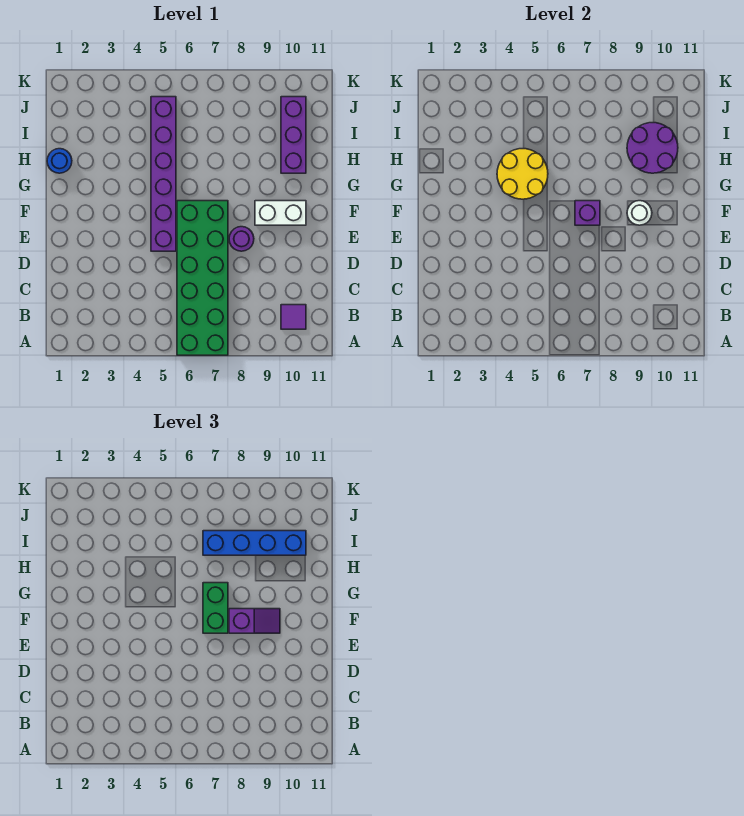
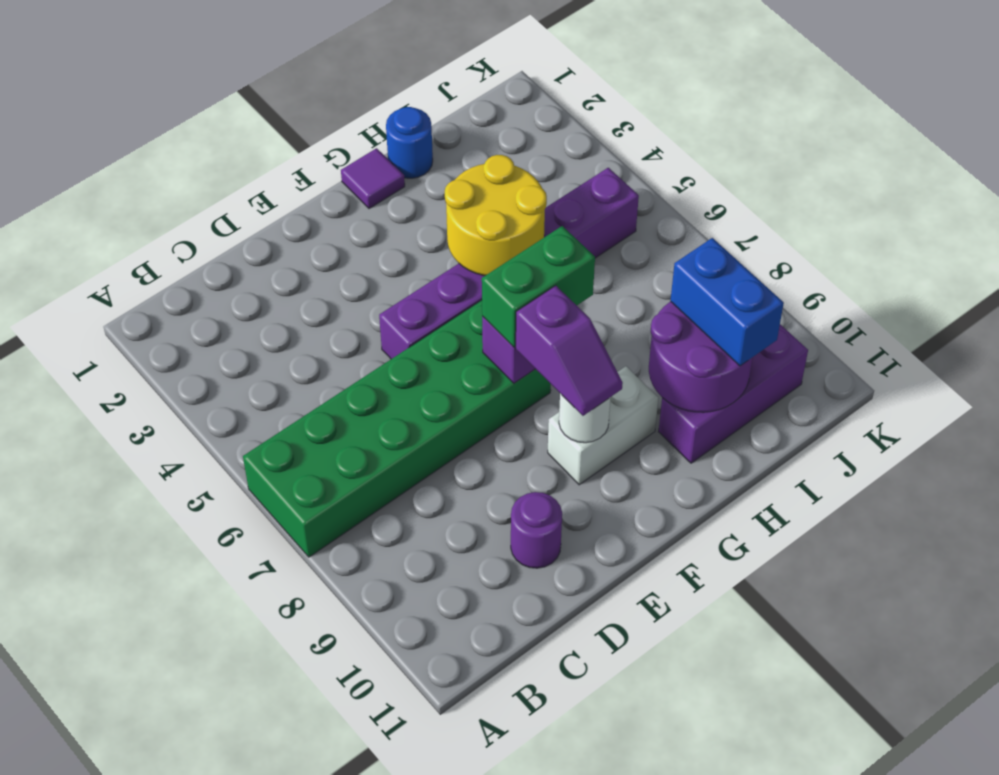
purple 1x1 tile [281,305,306,329] -> purple 1x1 tile moved to [341,148,405,209]
purple 1x1 round brick [229,227,254,251] -> purple 1x1 round brick moved to [511,492,562,568]
white 1x2 brick [255,201,306,225] -> white 1x2 brick turned to [548,366,659,485]
blue 1x4 brick [203,531,306,555] -> blue 1x2 brick [670,238,784,366]

